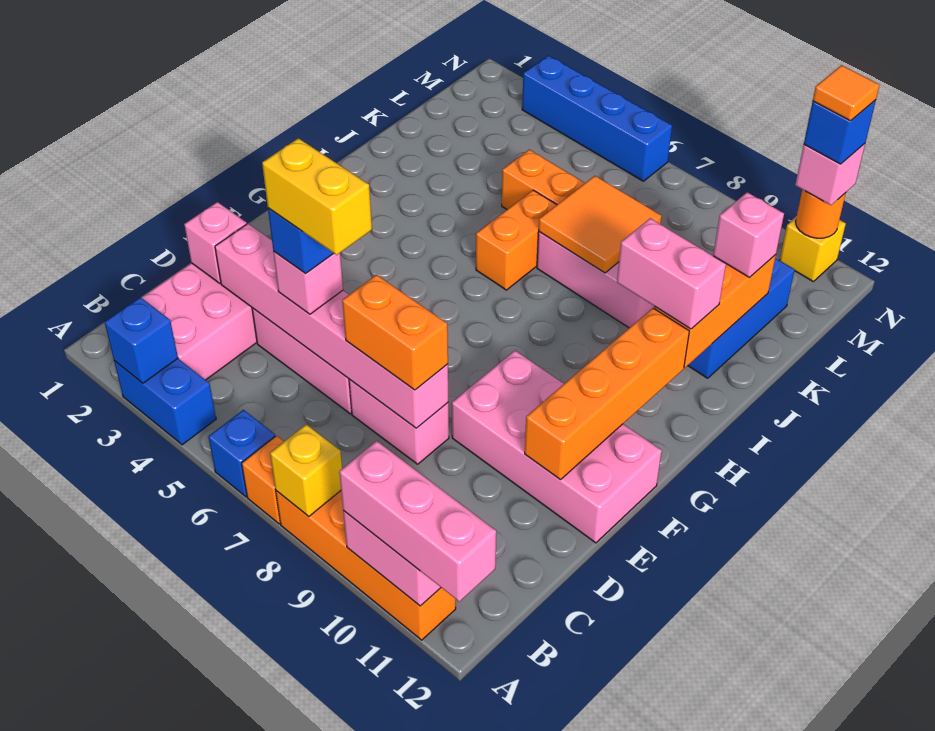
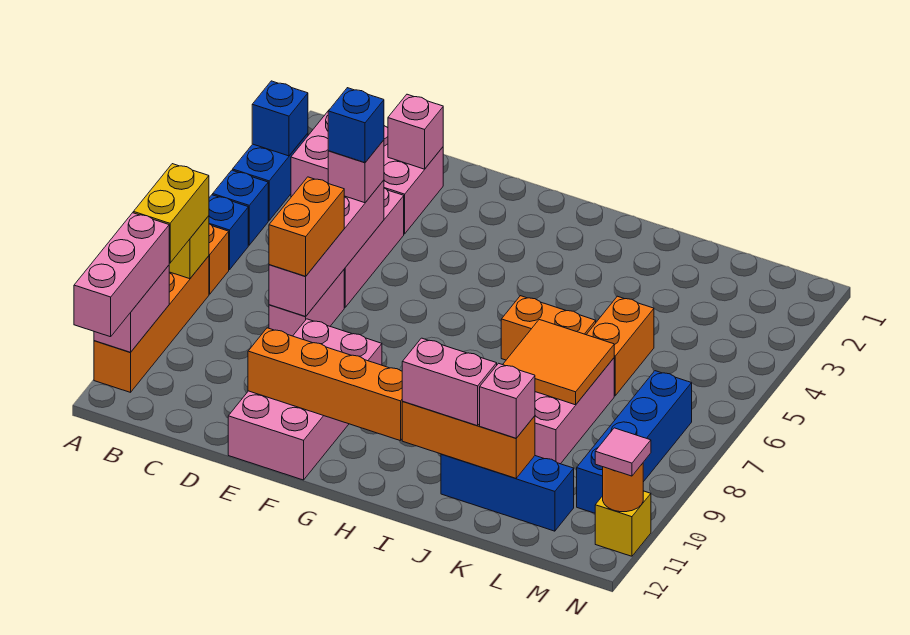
pink 1x6 brick [215,224,448,428] -> pink 1x4 brick [269,180,384,316]
yellow 1x2 brick [262,138,372,255] -> yellow 1x2 brick moved to [133,164,209,263]
pink 1x2 brick [617,218,726,329] -> pink 1x2 brick turned to [402,338,497,426]
blue 1x4 brick [522,56,672,181] -> blue 1x4 brick moved to [577,371,692,513]
pink 1x1 brick [795,144,865,205] -> pink 1x1 tile [595,428,651,476]
blue 1x1 brick [804,100,876,164] -> blue 1x1 brick moved to [213,170,268,245]
orange 1x1 tile [813,65,879,121] -> none

